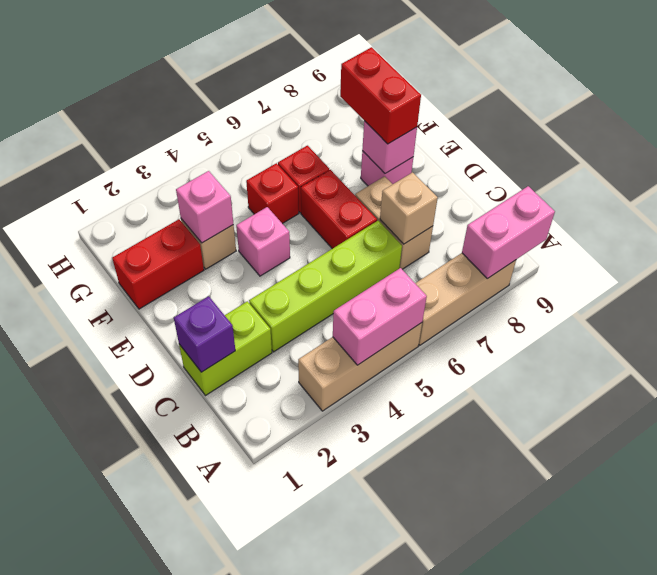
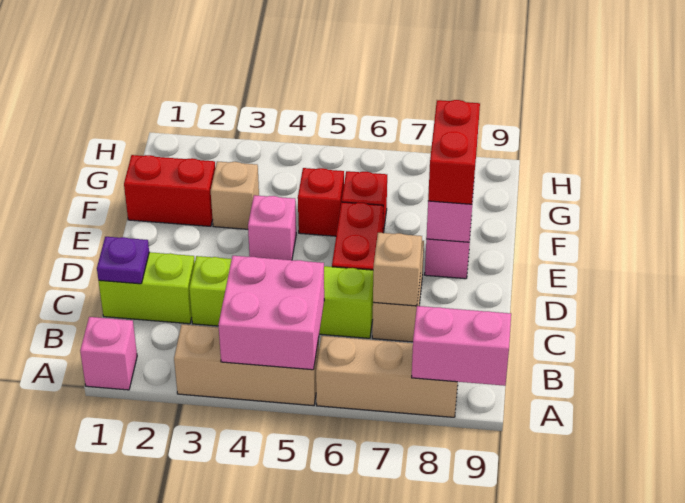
pink 1x2 brick [333,268,427,365] -> pink 2x2 brick [218,256,324,370]
purple 1x1 brick [174,296,235,372] -> purple 1x1 plate [97,237,149,284]
pink 1x1 brick [176,171,233,243] -> pink 1x1 brick moved to [80,317,137,390]

